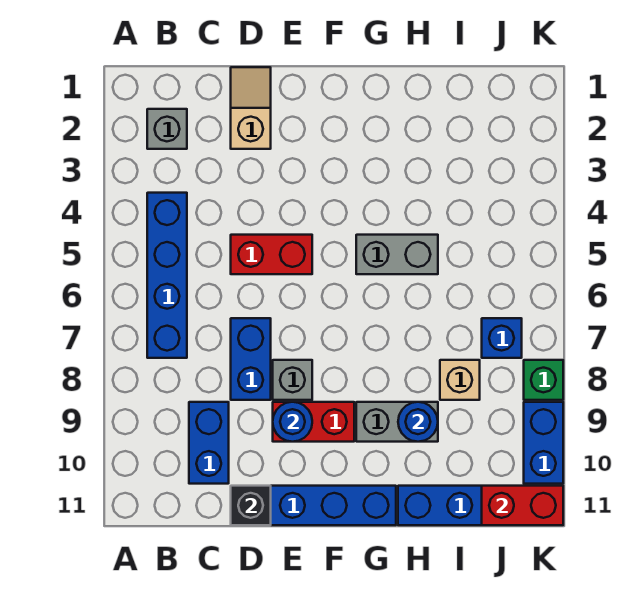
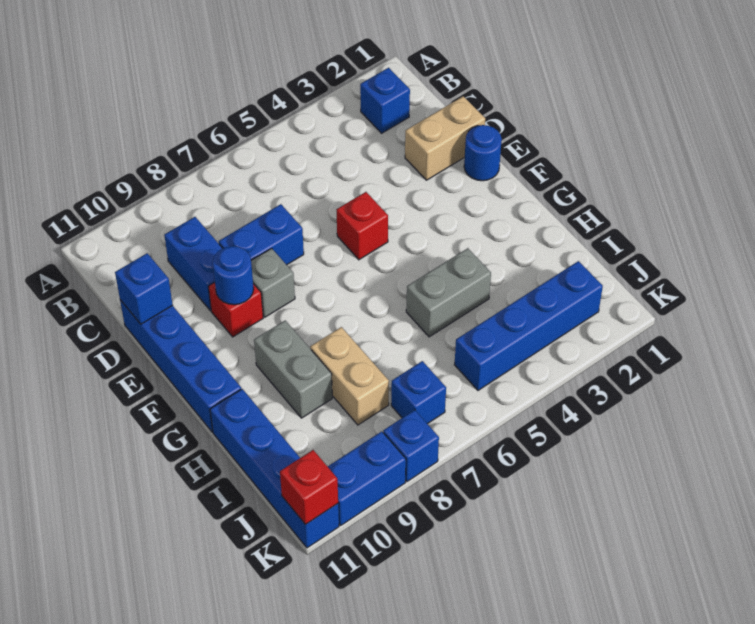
grey 1x1 brick [147,109,187,149] -> blue 1x1 brick [360,68,410,133]
blue 1x4 brick [147,193,187,358] -> blue 1x4 brick moved to [455,261,603,390]
blue 1x2 brick [189,402,229,484] -> blue 1x2 brick turned to [164,217,223,311]
tan 1x2 slope [231,67,271,149] -> tan 1x2 brick [405,96,485,180]
red 1x2 brick [231,235,312,274] -> red 1x1 brick [337,192,388,260]
black 1x1 brick [231,486,271,525] -> blue 1x1 brick [115,253,173,324]
red 1x2 brick [273,402,354,442] -> red 1x1 brick [208,282,263,337]
grey 1x2 brick [356,235,438,274] -> grey 1x2 brick turned to [406,248,491,337]
blue 1x1 round brick [398,402,438,442] -> blue 1x1 round brick moved to [464,125,502,181]
tan 1x1 brick [440,360,480,400] -> tan 1x2 brick [310,327,389,425]
red 1x2 brick [482,486,563,525] -> red 1x1 brick [280,450,338,525]
green 1x1 brick [524,360,563,400] -> blue 1x1 brick [383,410,439,482]

